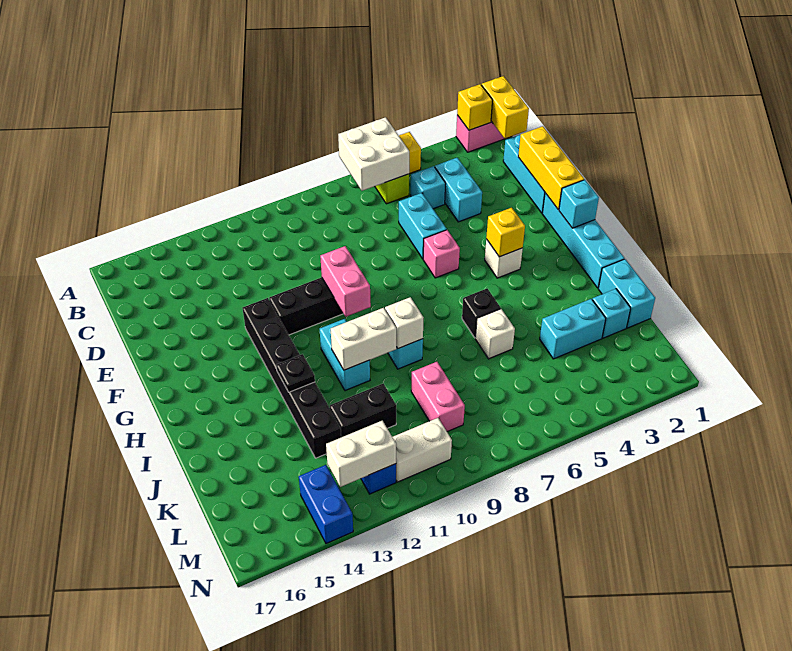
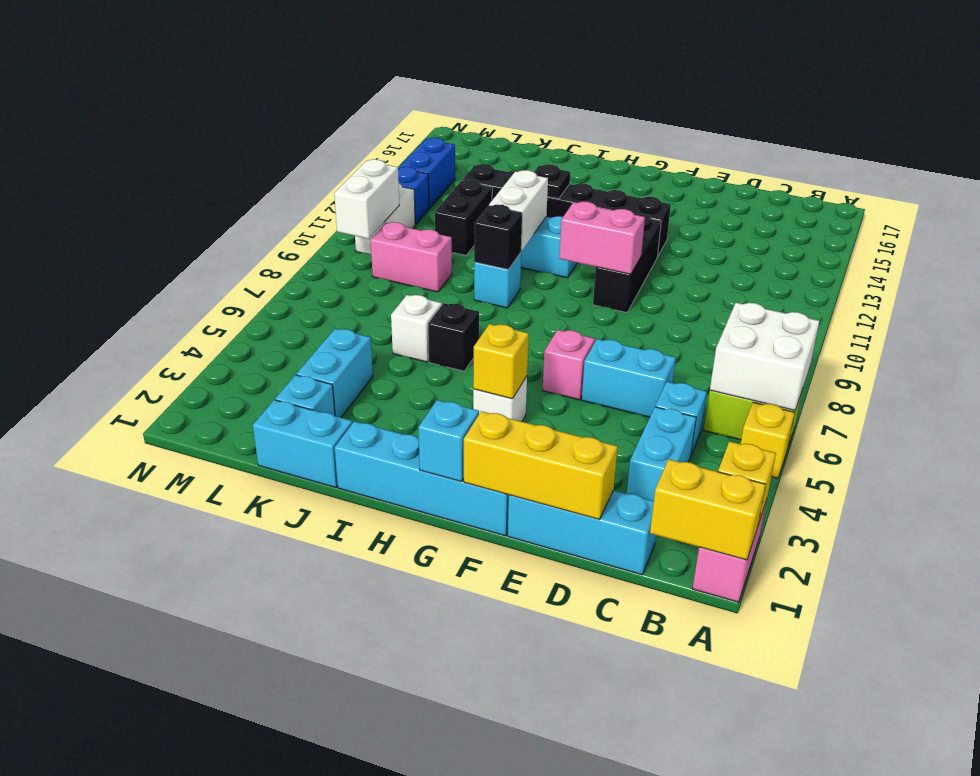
cyan 1x2 brick [435,158,482,222] -> cyan 1x2 brick turned to [627,407,696,501]
white 1x1 brick [385,297,424,349] -> black 1x1 brick [474,204,522,270]
white 1x2 brick [326,421,396,487] -> white 1x2 brick moved to [334,159,399,239]
blue 1x2 brick [299,465,353,544] -> blue 1x2 brick turned to [399,138,455,209]

